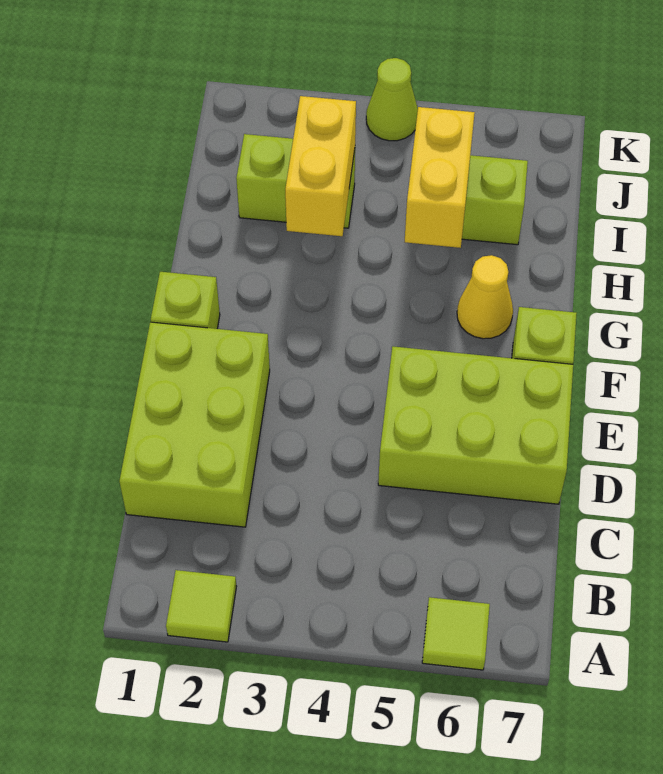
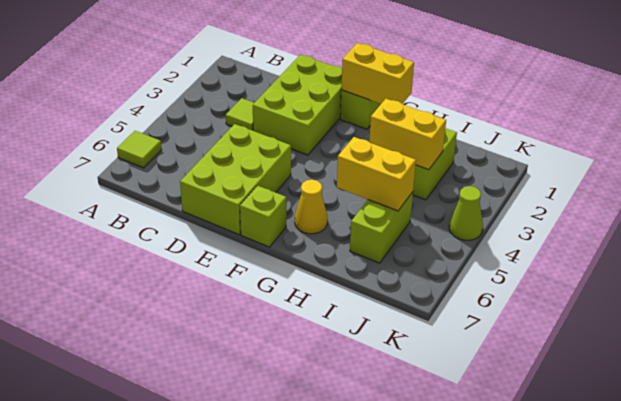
lime 1x1 tile [166,570,237,642] -> lime 1x1 tile moved to [226,98,254,131]
lime 2x3 brick [119,322,270,527] -> lime 2x3 brick turned to [253,55,342,155]
none -> yellow 1x2 brick [341,43,414,104]

